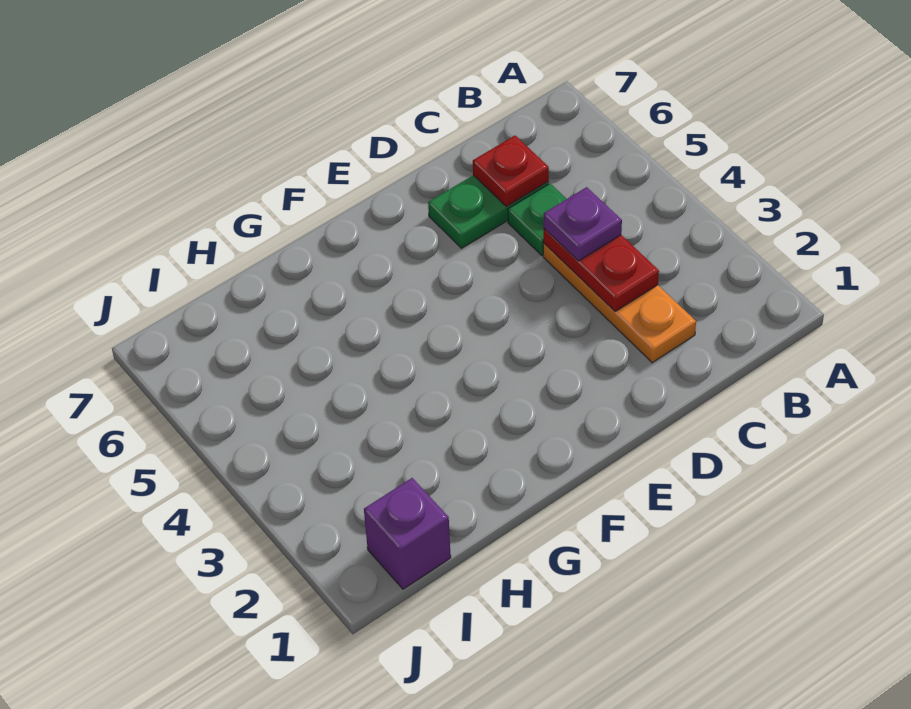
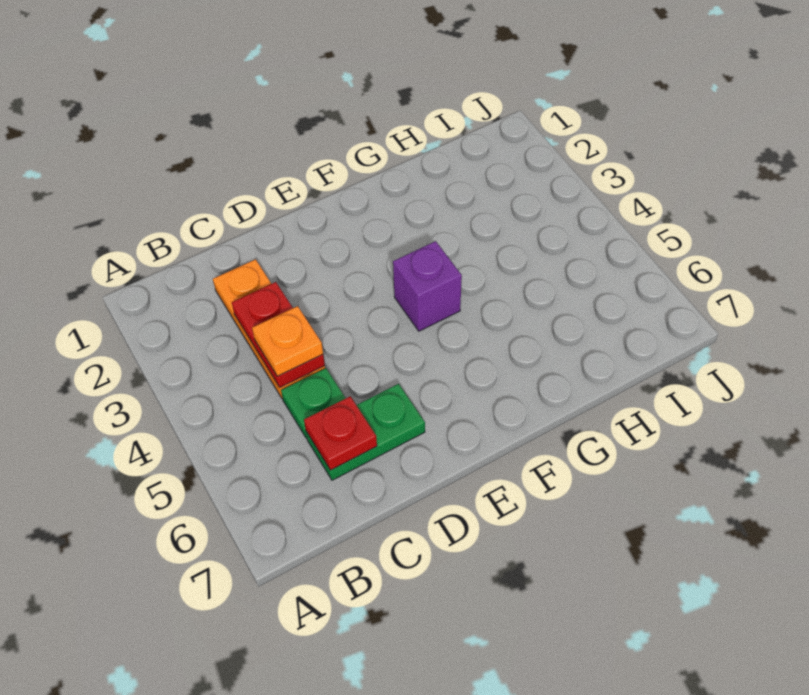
purple 1x1 plate [543,187,622,261] -> orange 1x1 plate [252,306,323,376]
purple 1x1 brick [364,478,451,589] -> purple 1x1 brick moved to [393,241,462,331]

